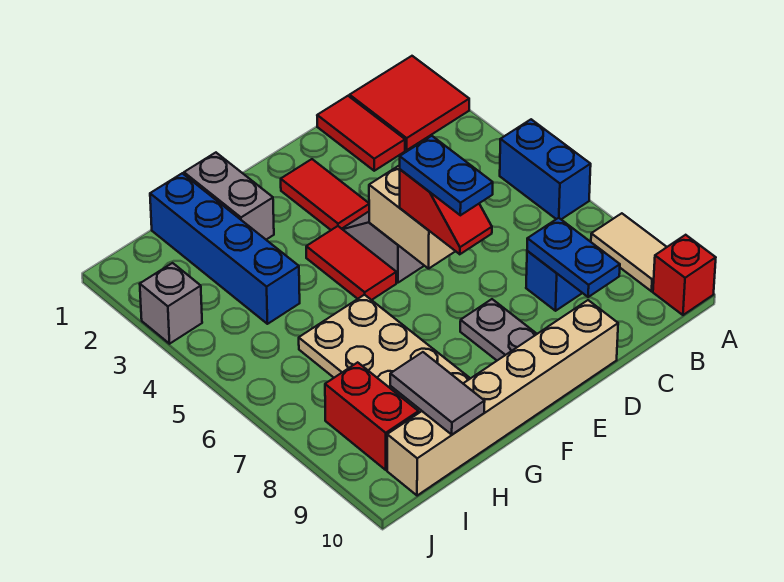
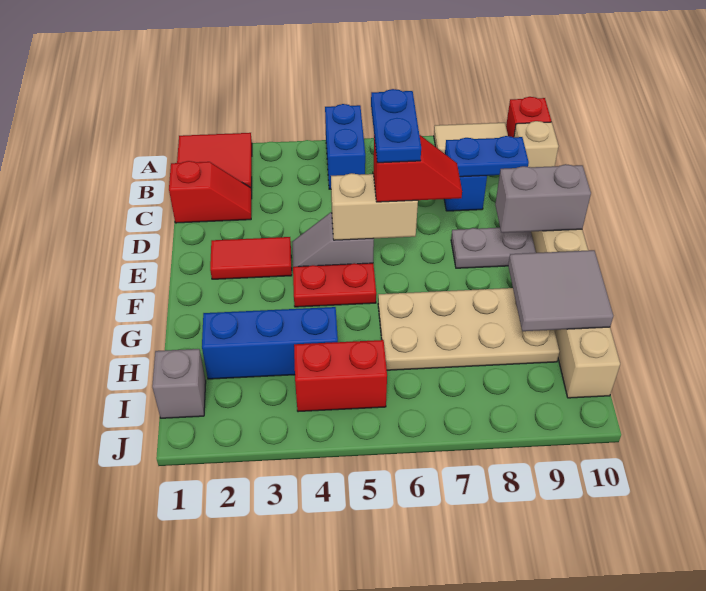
blue 1x2 brick [500,119,591,219] -> blue 1x2 brick turned to [325,104,365,189]
none -> tan 1x1 brick [514,121,559,167]
red 1x2 tile [317,96,405,171] -> red 1x2 slope [169,161,252,223]
blue 1x2 plate [400,136,493,215] -> blue 1x2 plate turned to [371,89,421,163]
red 1x2 tile [306,226,396,300] -> red 1x2 plate [293,263,376,307]
grey 1x2 brick [184,153,274,240] -> grey 1x2 brick moved to [495,164,591,233]
blue 1x4 brick [150,173,300,324] -> blue 1x3 brick [202,307,338,379]
grey 1x2 tile [390,352,485,435] -> grey 2x2 tile [508,250,613,331]
red 1x2 brick [325,362,419,470] -> red 1x2 brick moved to [294,340,387,412]
grey 1x1 brick [140,263,202,344] -> grey 1x1 brick moved to [152,349,206,418]

